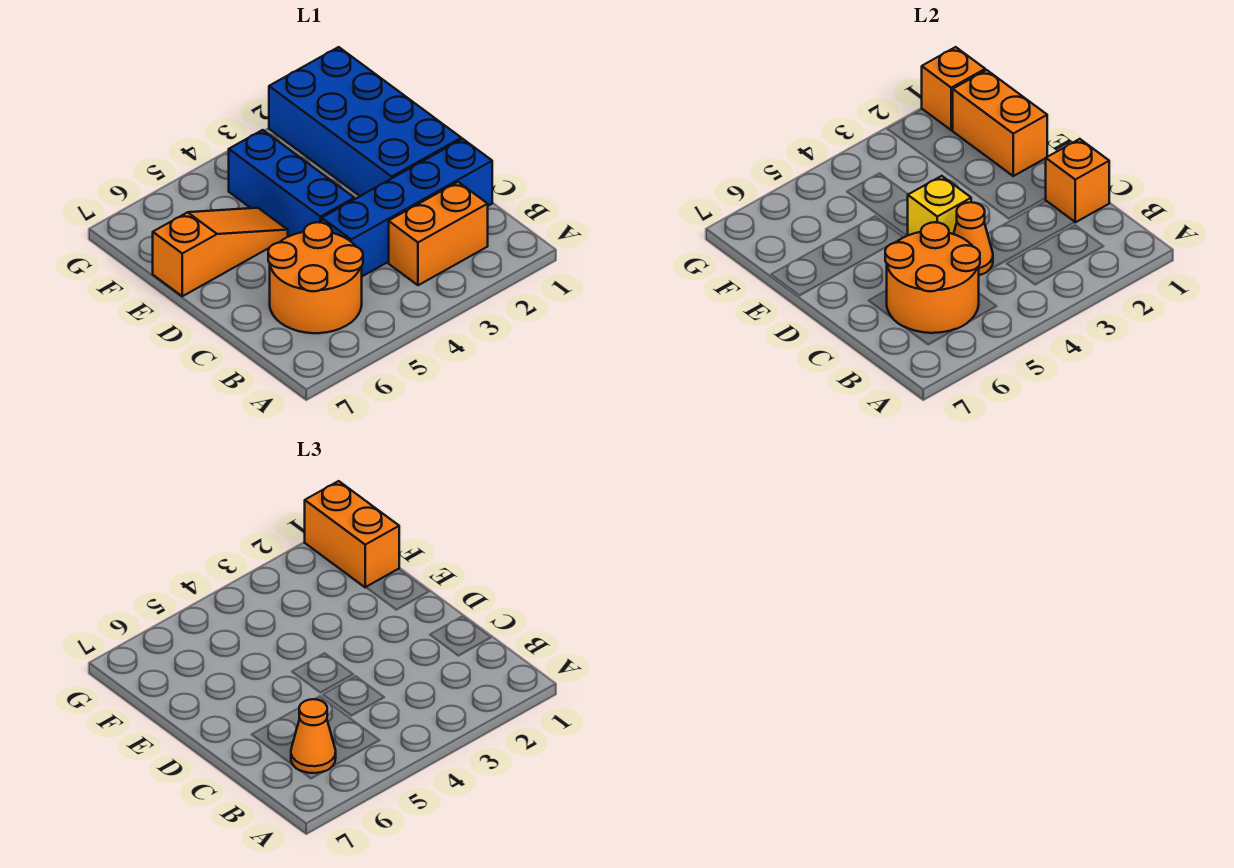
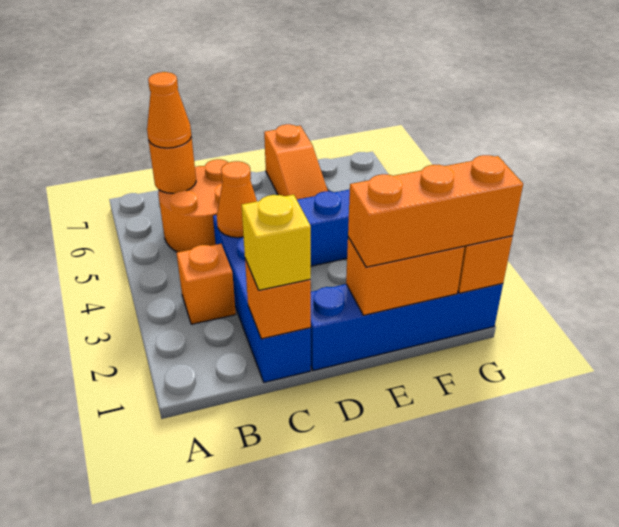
orange 1x2 brick [389,182,488,285] -> orange 1x1 brick [177,244,236,324]
orange 2x2 round brick [885,222,980,333] -> orange 1x1 round brick [148,137,196,193]
blue 2x4 brick [269,47,461,196] -> blue 1x4 brick [311,283,503,371]
yellow 1x1 brick [908,176,971,235] -> yellow 1x1 brick moved to [241,195,311,290]
orange 1x2 brick [305,481,399,587] -> orange 1x3 brick [348,155,523,267]

